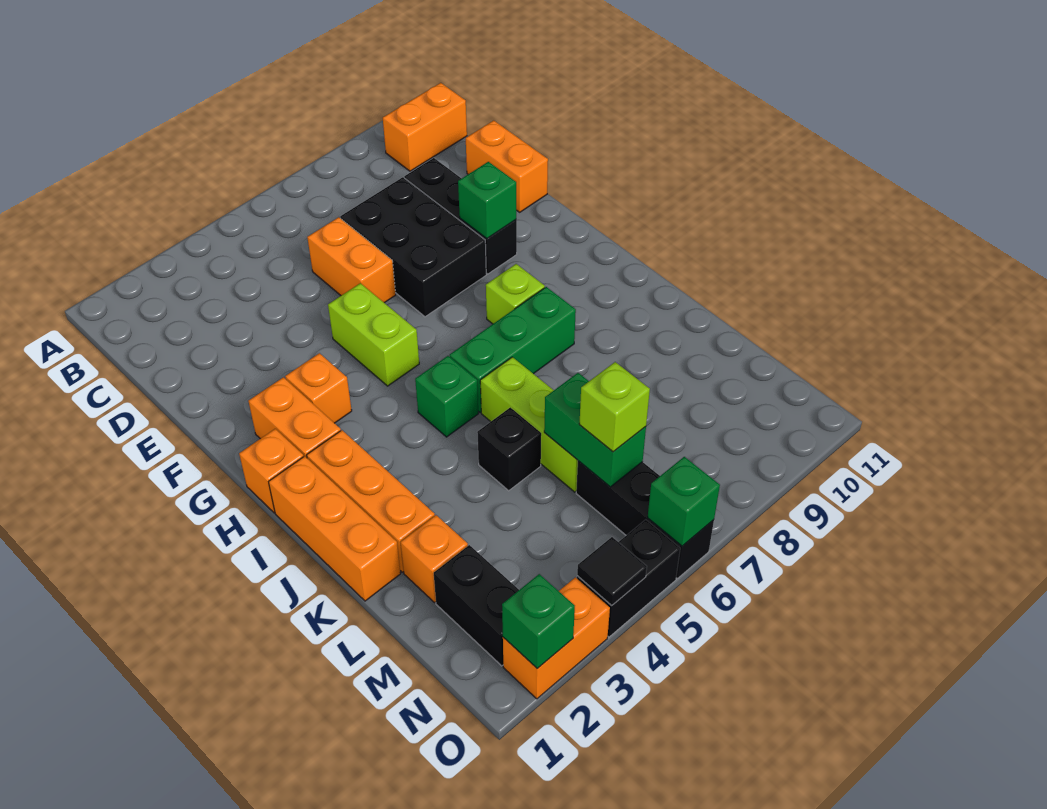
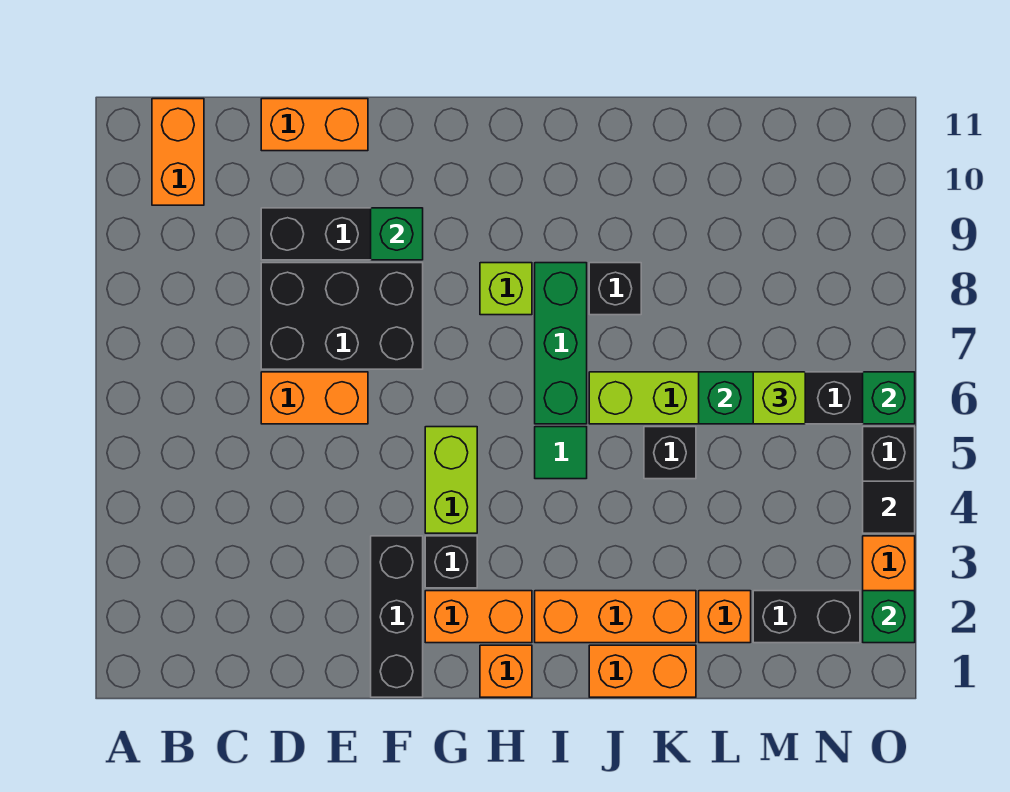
none -> black 1x3 brick [371,536,423,697]
lime 1x2 brick [328,283,419,386] -> lime 1x2 brick turned to [425,427,477,533]
orange 1x1 brick [285,353,352,423] -> black 1x1 brick [425,536,477,588]
orange 1x3 brick [269,456,401,601] -> orange 1x2 brick [589,645,696,697]
green 1x1 brick [415,356,478,437] -> green 1x1 tile [535,427,587,479]
none -> black 1x1 brick [589,263,641,315]

